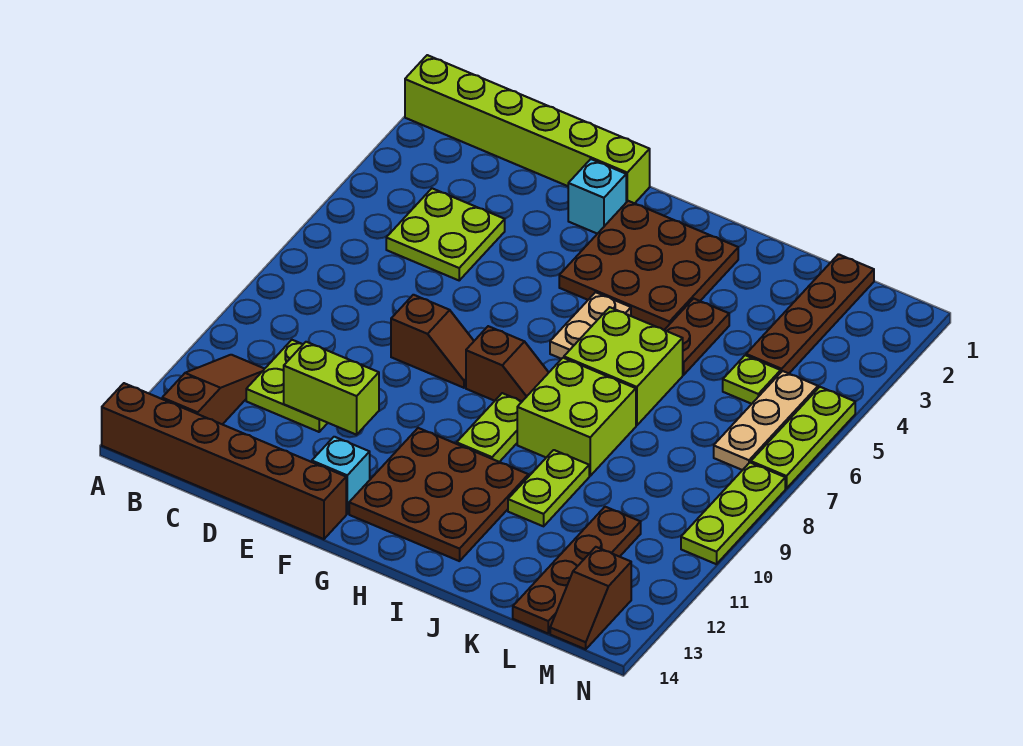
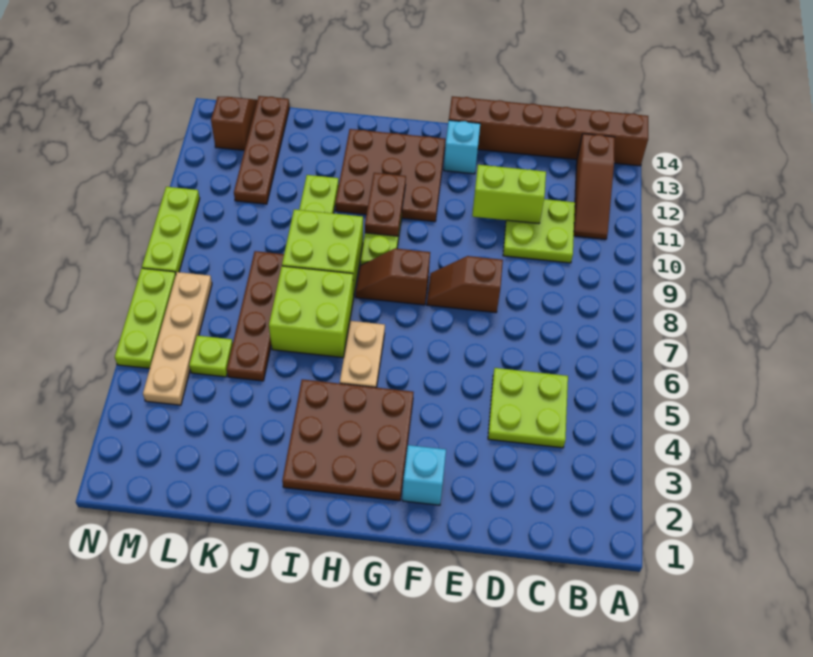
lime 1x6 brick [405,55,650,203] -> none
brown 1x2 plate [665,298,729,375] -> brown 1x2 plate moved to [365,173,406,236]
brown 1x4 plate [746,254,874,373] -> brown 1x4 plate moved to [227,251,284,381]
tan 1x3 plate [714,371,818,470] -> tan 1x4 plate [143,272,212,405]

